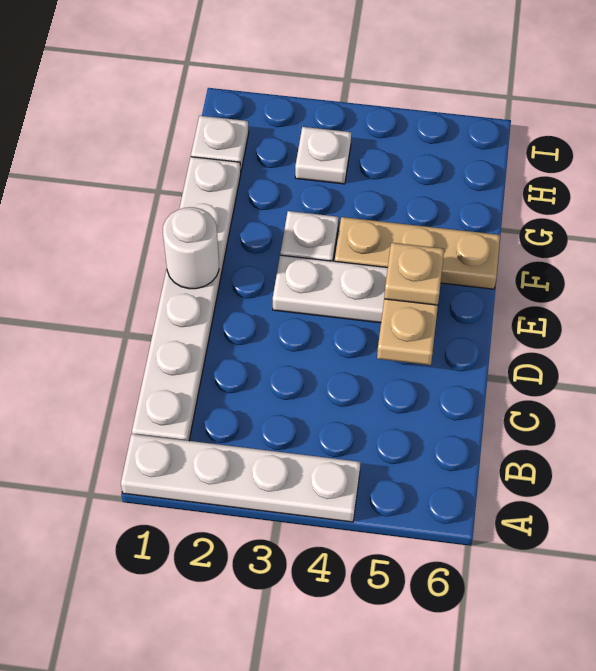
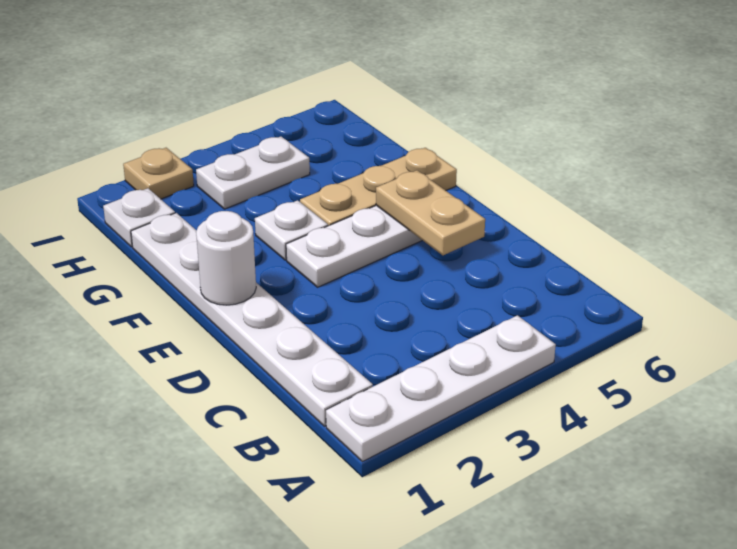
tan 1x1 plate [384,243,444,305] -> tan 1x1 plate moved to [123,148,194,199]
white 1x1 plate [295,127,351,184] -> white 1x2 plate [196,137,310,209]

